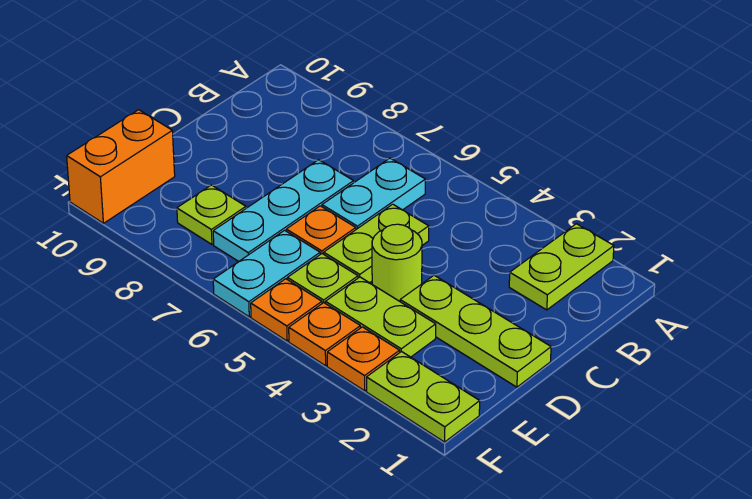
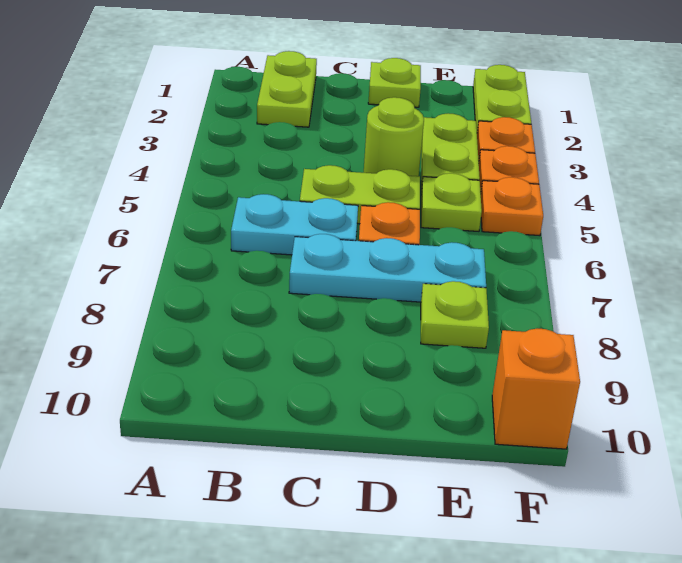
lime 1x2 plate [509,224,614,310] -> lime 1x2 plate turned to [257,51,317,127]
lime 1x3 plate [400,275,551,387] -> lime 1x1 plate [368,58,421,107]
cyan 1x2 plate [213,230,320,317] -> none
orange 1x2 brick [67,110,175,223] -> orange 1x1 brick [492,329,580,449]

